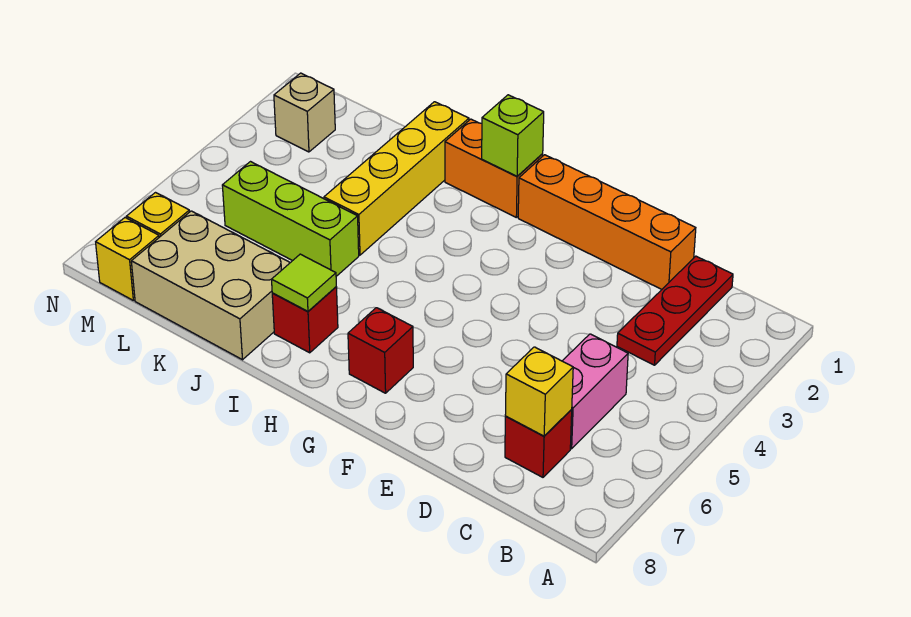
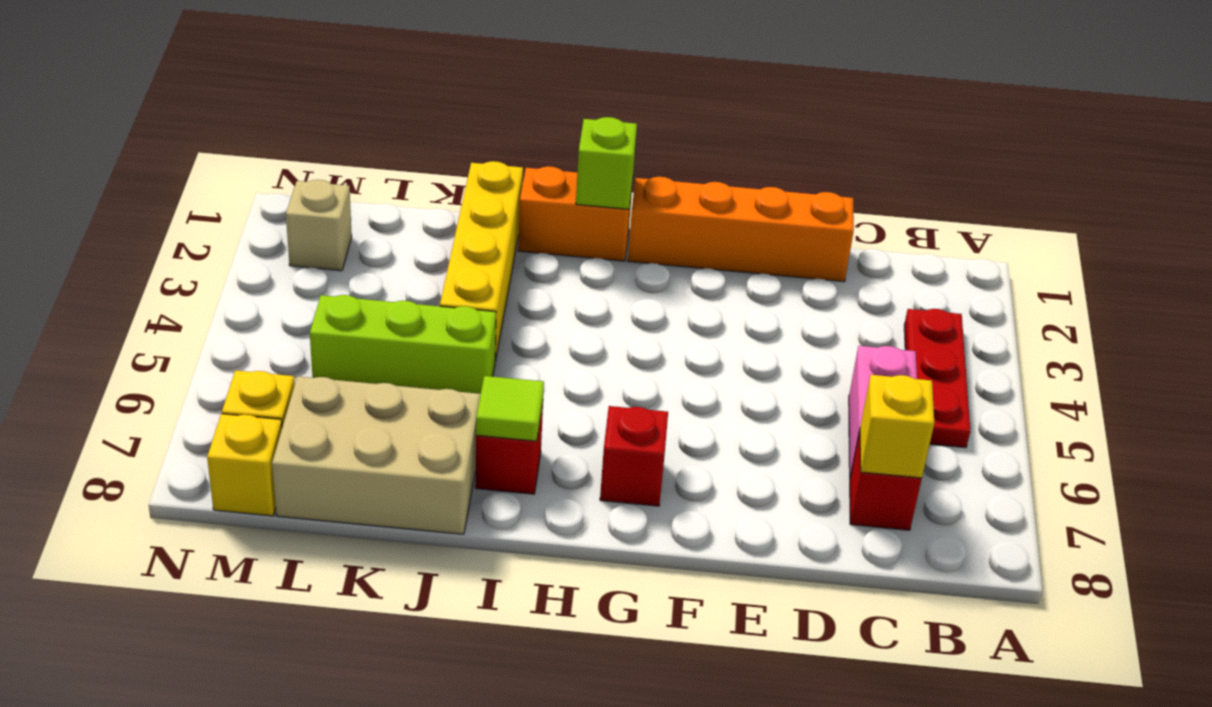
red 1x3 plate [617,256,733,365] -> red 1x3 plate moved to [904,309,970,448]

